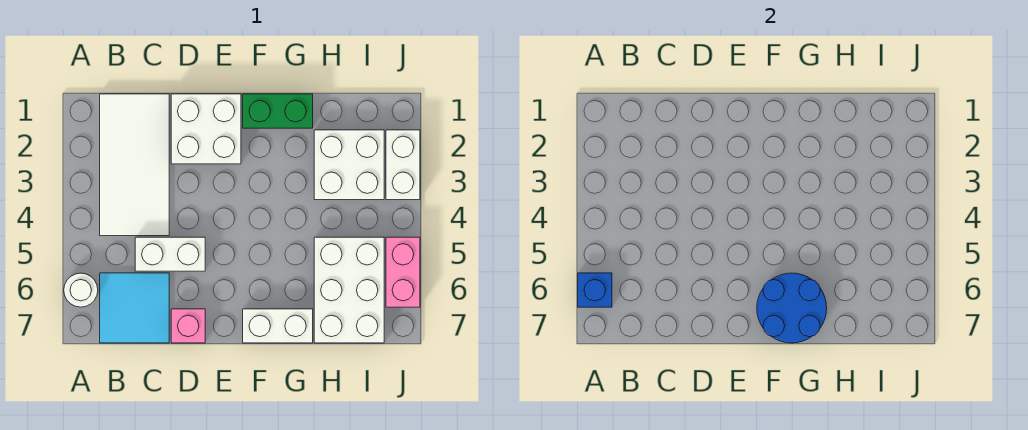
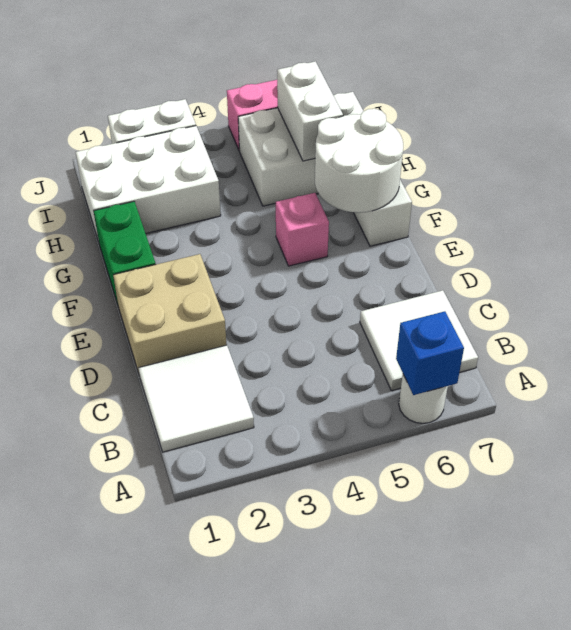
white 2x4 tile [100,94,169,236] -> white 2x2 tile [138,345,254,452]
cyan 2x2 tile [100,273,169,343] -> white 2x2 tile [360,290,478,391]
white 1x2 brick [135,237,205,271] -> white 1x2 brick moved to [277,61,343,161]
white 2x2 brick [171,94,241,164] -> tan 2x2 brick [113,254,227,376]
pink 1x1 brick [171,309,205,343] -> pink 1x1 brick moved to [276,193,329,266]
blue 2x2 round brick [757,273,827,343] -> white 2x2 round brick [315,109,403,213]
white 2x2 brick [314,130,384,200] -> white 2x3 brick [75,126,221,242]

